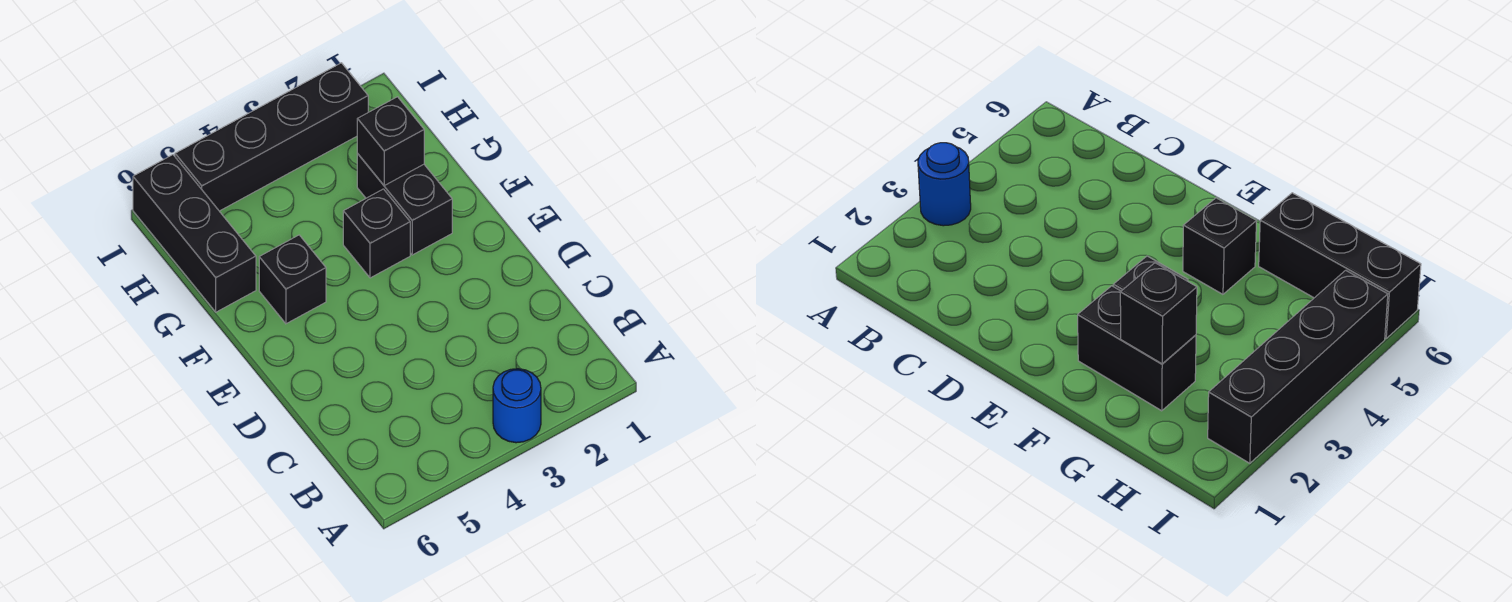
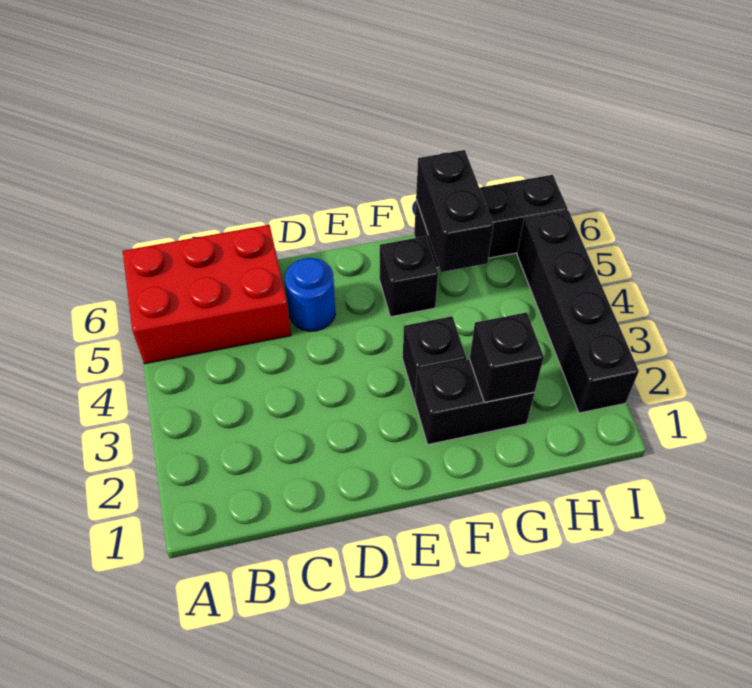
blue 1x1 round brick [493,369,541,443] -> blue 1x1 round brick moved to [285,258,335,331]
none -> red 2x3 brick [123,225,291,364]
none -> black 1x2 brick [416,150,493,272]

